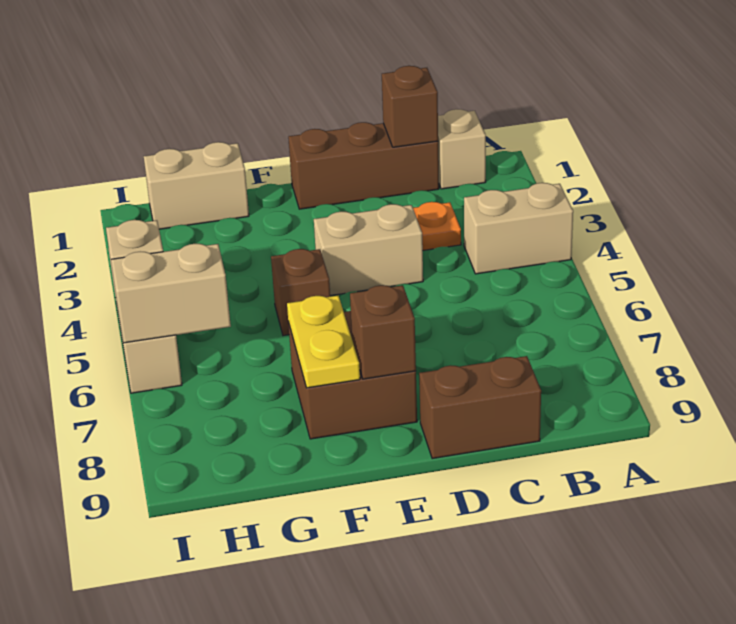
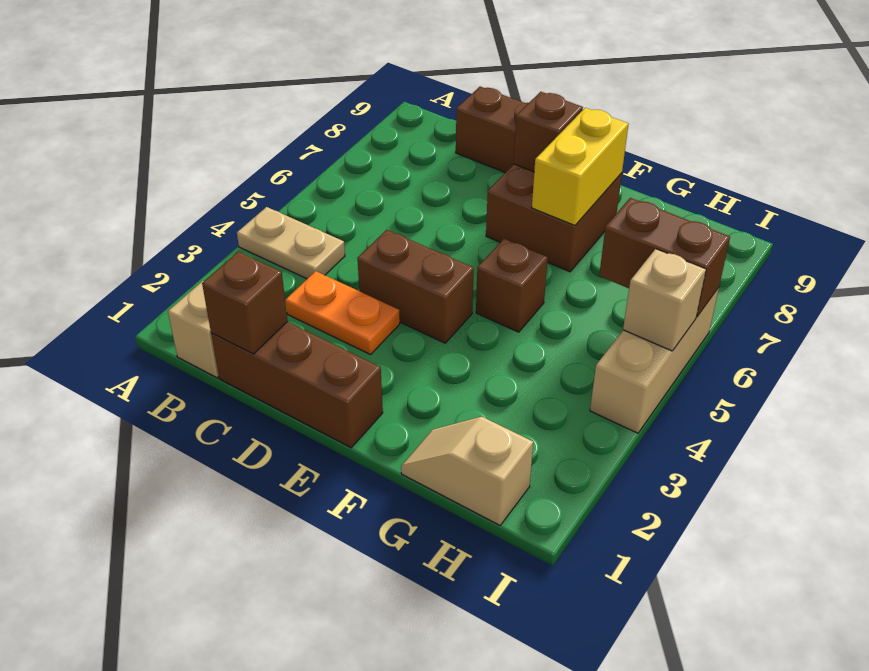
tan 1x2 brick [464,183,573,274] -> tan 1x2 plate [237,207,345,279]
tan 1x2 brick [314,204,423,296] -> brown 1x2 brick [357,230,474,343]
yellow 1x2 plate [287,296,360,388] -> yellow 1x2 brick [532,108,628,225]
tan 1x2 brick [144,142,249,229] -> tan 1x2 slope [401,417,533,525]
tan 1x2 brick [111,244,231,343] -> brown 1x2 brick [599,198,730,317]

